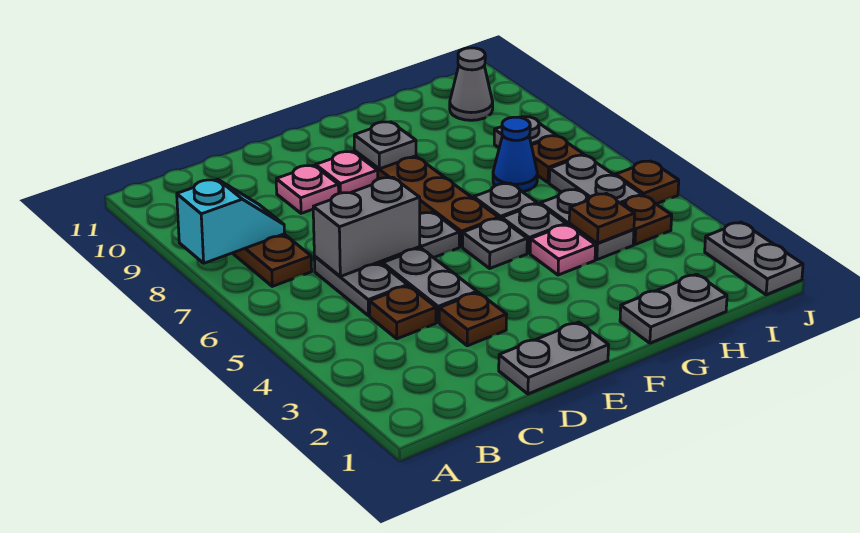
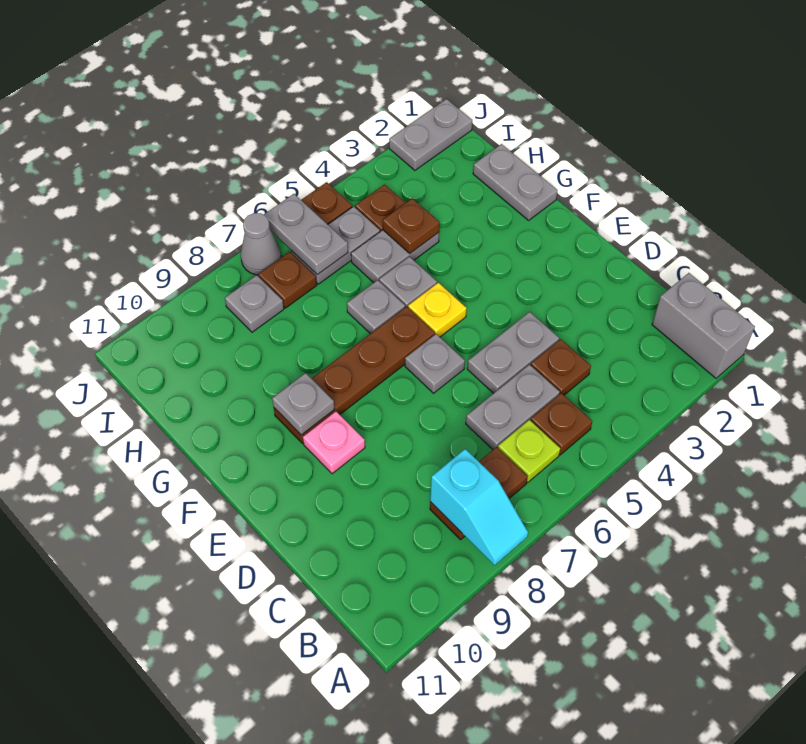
cyan 1x2 slope [177,179,285,263] -> cyan 1x2 slope turned to [430,449,528,565]
none -> lime 1x1 plate [498,420,560,483]
grey 1x2 brick [313,177,420,277] -> grey 1x2 brick moved to [652,273,755,378]
grey 1x2 plate [499,322,609,394] -> grey 1x2 plate moved to [264,194,348,275]
brown 1x1 plate [439,292,507,346] -> brown 1x1 plate moved to [531,393,592,455]
pink 1x1 plate [276,165,339,213] -> none
grey 1x1 plate [463,218,527,268] -> yellow 1x1 plate [408,283,467,337]
pink 1x1 plate [530,225,596,275] -> none
blue 1x1 cone [493,117,537,192] -> none
grey 1x1 cone [450,48,493,120] -> grey 1x1 cone moved to [241,213,281,275]

